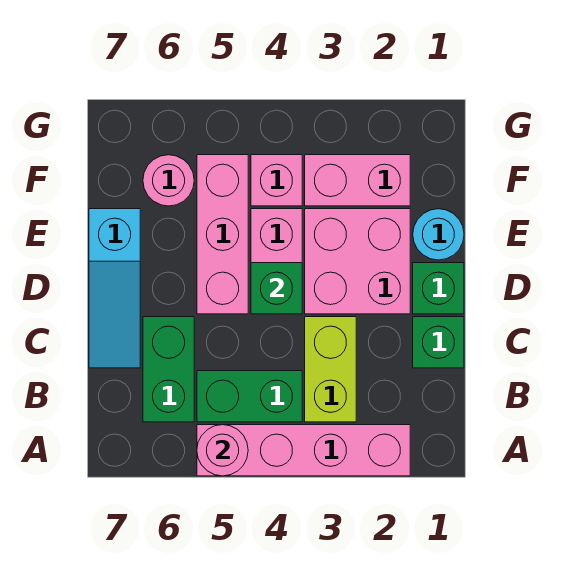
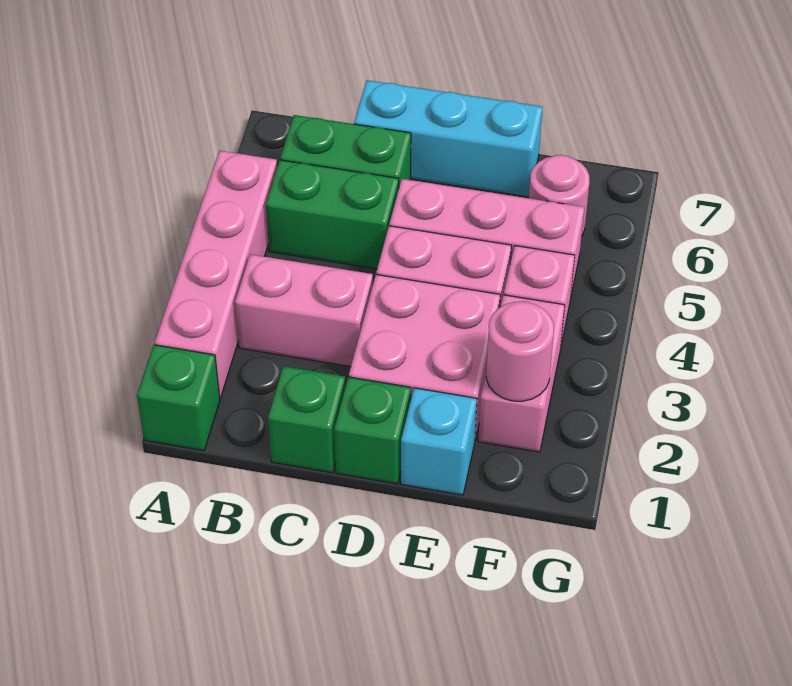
pink 1x1 round brick [197,425,248,476] -> pink 1x1 round brick moved to [486,302,554,401]
lime 1x2 brick [305,317,356,422] -> pink 1x2 brick [235,254,373,367]
green 1x2 brick [197,371,302,422] -> green 1x2 brick turned to [266,160,399,269]
cyan 1x3 slope [89,209,140,368] -> cyan 1x3 brick [354,80,542,197]
green 1x1 brick [251,263,302,314] -> green 1x1 brick moved to [137,345,220,451]
cyan 1x1 round brick [413,209,464,260] -> cyan 1x1 brick [401,388,477,495]

